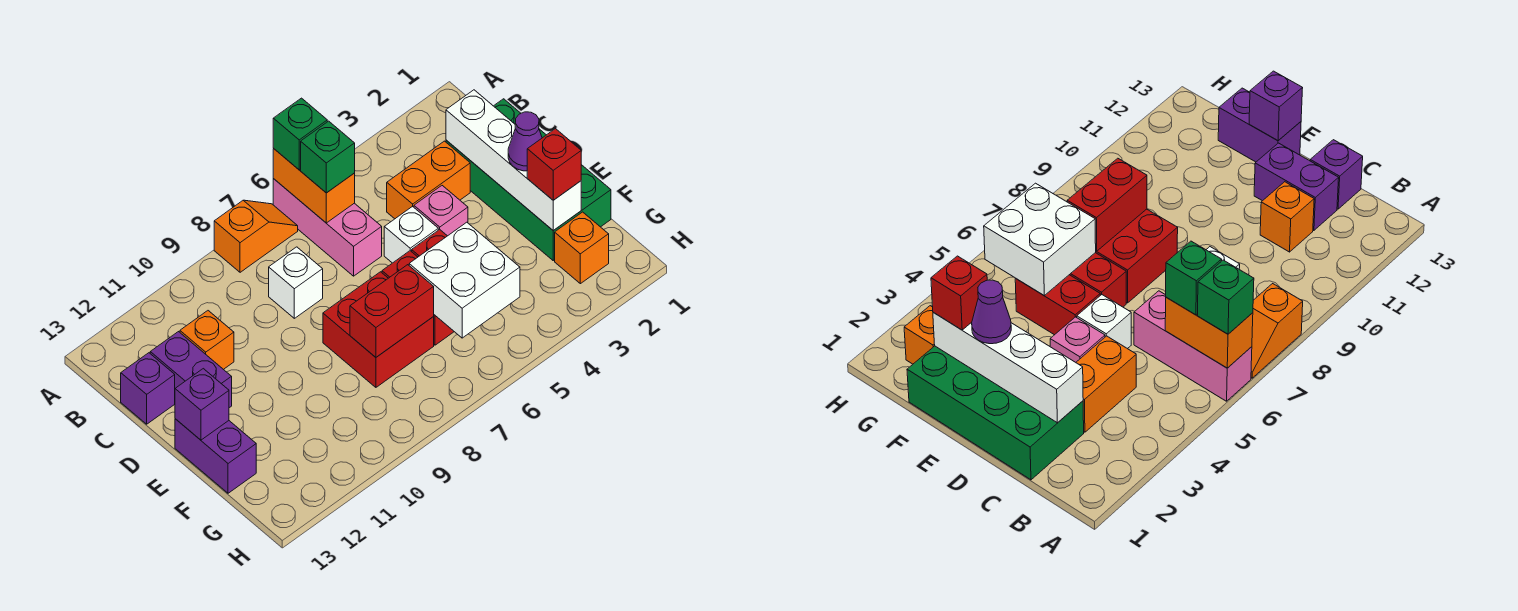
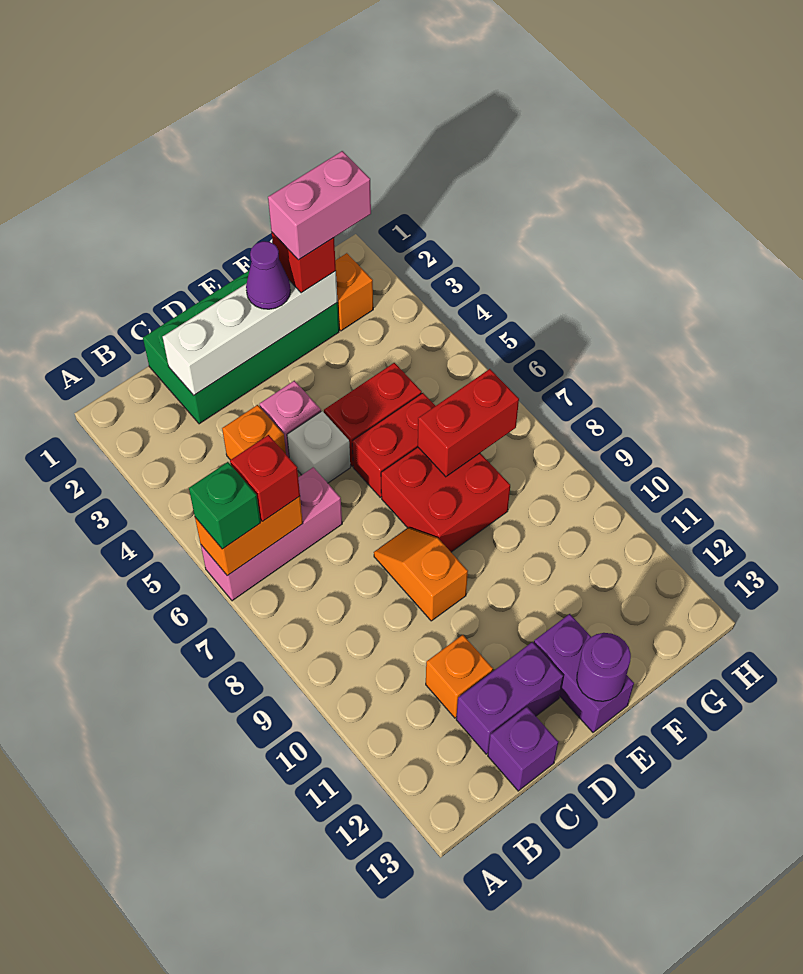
orange 1x2 slope [214,200,298,272] -> orange 1x2 slope moved to [374,527,468,621]
green 1x1 brick [301,121,355,193] -> red 1x1 brick [230,435,300,521]
orange 1x2 brick [387,141,470,219] -> orange 1x1 brick [222,405,286,460]
white 1x1 brick [269,247,323,318] -> none
purple 1x2 brick [175,419,256,493] -> purple 1x2 brick turned to [534,614,634,732]
purple 1x1 brick [175,369,229,440] -> purple 1x1 round brick [577,633,631,701]
none -> pink 1x2 brick [268,151,371,260]
white 2x2 brick [409,222,520,338] -> none
red 1x2 brick [350,265,434,357] -> red 1x2 brick turned to [418,369,519,477]

